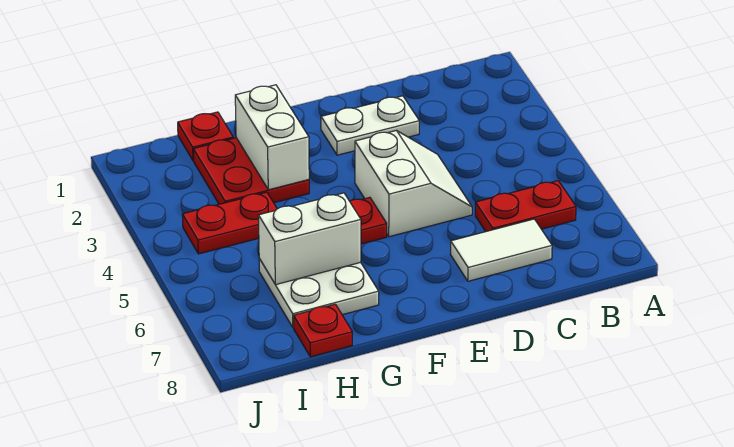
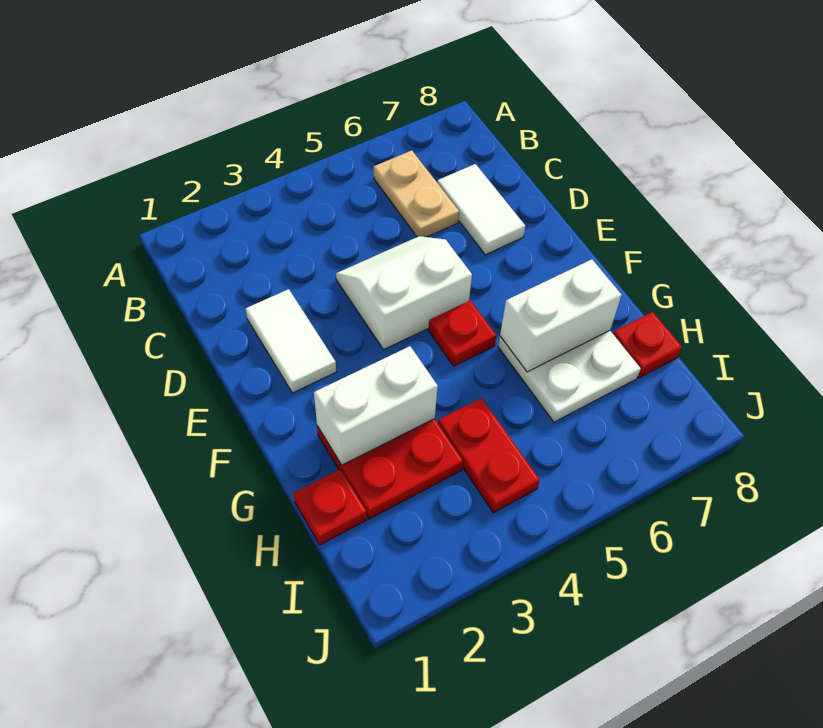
red 1x2 plate [475,181,576,231] -> tan 1x2 plate [374,150,459,237]
white 1x2 plate [321,96,419,155] -> white 1x2 tile [246,289,336,393]
white 1x2 brick [258,193,361,285] -> white 1x2 brick turned to [500,259,622,372]

